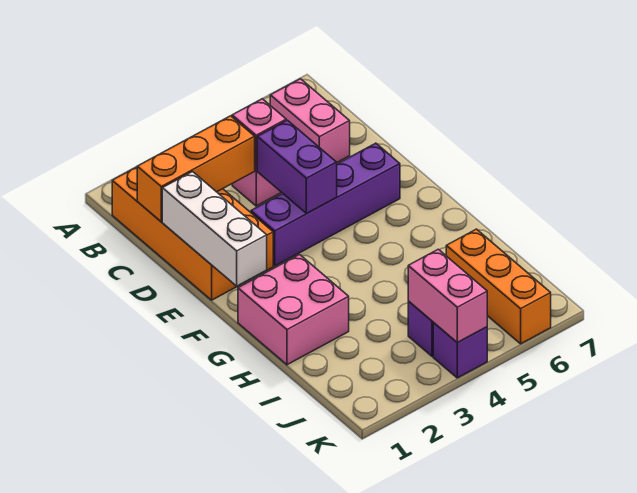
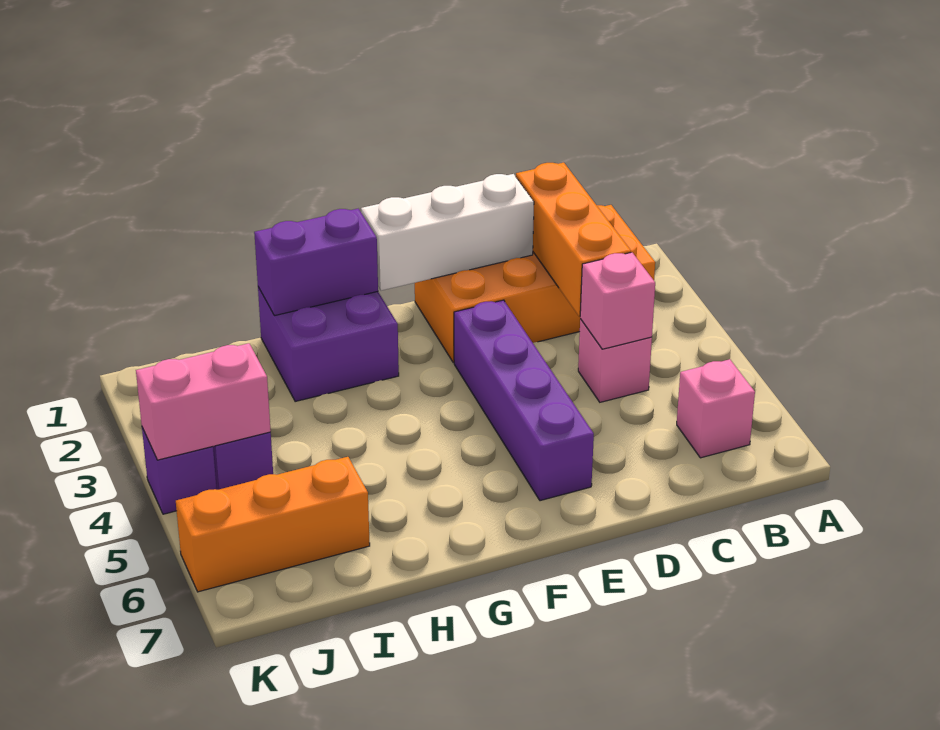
pink 1x2 brick [270,79,350,162] -> pink 1x1 brick [677,359,755,458]
purple 1x2 brick [257,120,337,213] -> purple 1x2 brick moved to [254,209,378,316]
pink 2x2 brick [238,255,349,365] -> purple 2x2 brick [258,287,399,401]

